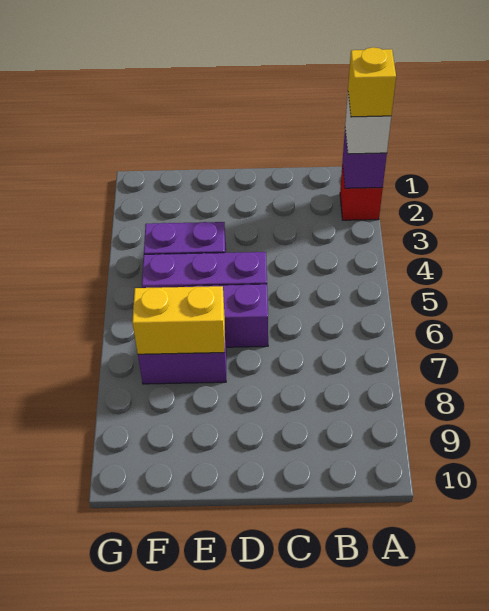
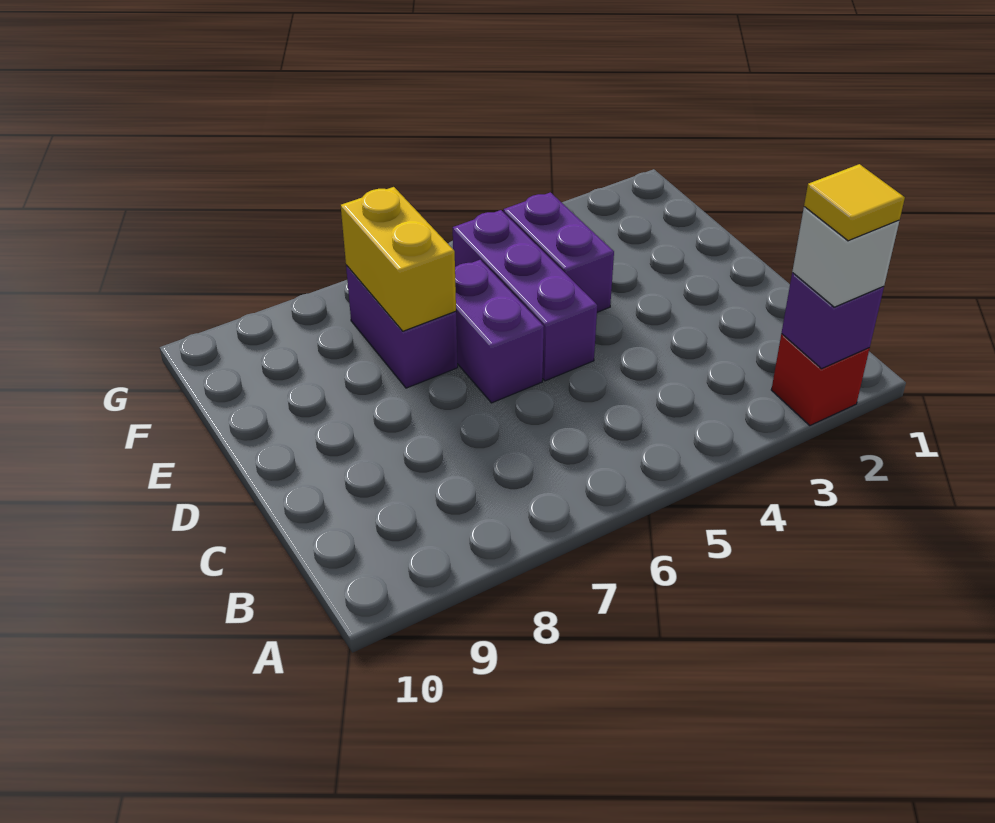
yellow 1x1 brick [348,47,396,117] -> yellow 1x1 tile [804,164,905,241]

